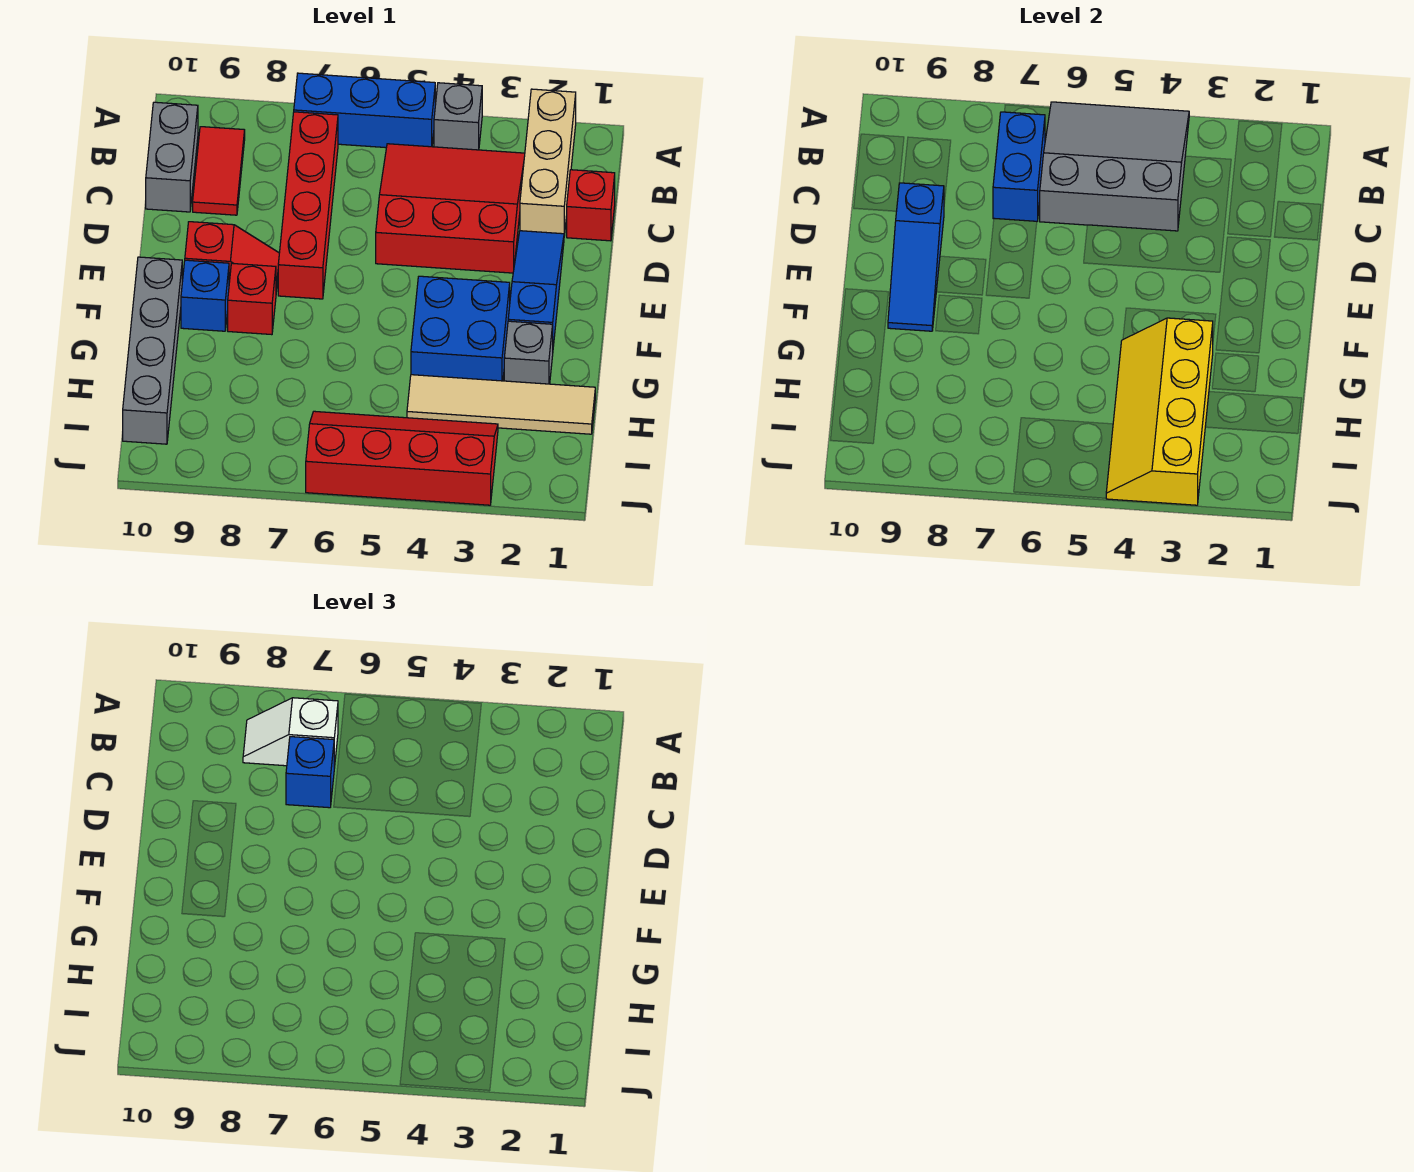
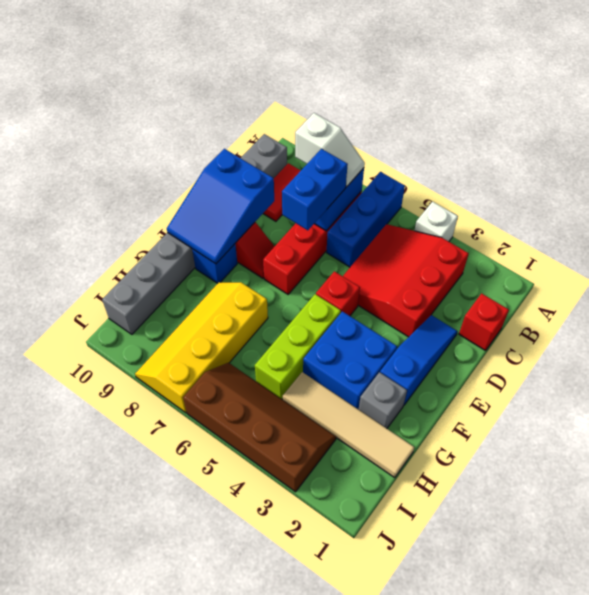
tan 1x3 brick [520,89,576,236] -> none
grey 1x1 brick [434,83,482,150] -> white 1x1 brick [414,202,458,241]
grey 3x3 slope [1040,102,1189,231] -> none
blue 1x3 brick [294,73,435,148] -> blue 1x3 brick turned to [326,172,405,267]
red 3x3 slope [376,144,525,273] -> red 3x3 slope turned to [343,224,469,337]
white 1x2 slope [243,698,338,768] -> white 1x2 slope turned to [295,113,365,187]
blue 1x1 brick [286,737,334,808] -> blue 1x2 brick [282,149,348,230]
blue 1x3 slope [888,183,944,331] -> blue 2x3 slope [167,149,274,264]
none -> lime 1x3 brick [255,294,341,399]
red 1x1 brick [228,263,276,335] -> red 1x1 brick moved to [316,271,360,316]
yellow 2x4 slope [1106,318,1213,505] -> yellow 2x4 slope moved to [135,282,268,413]
red 2x4 slope [306,411,498,505] -> brown 2x4 slope [183,363,336,492]

